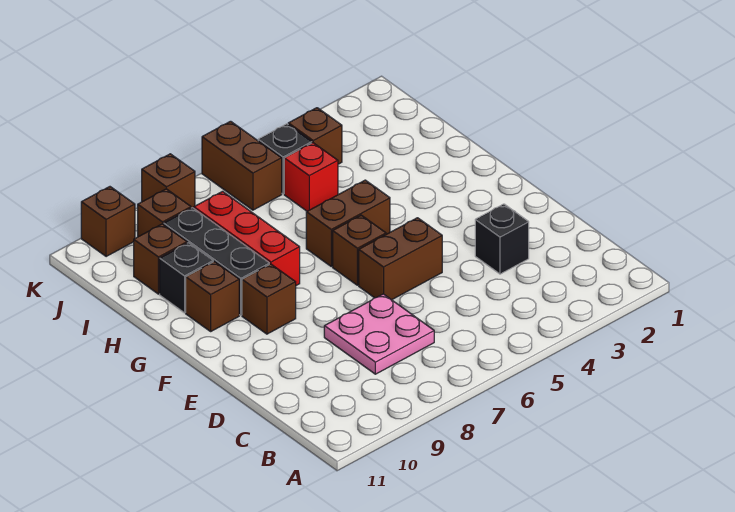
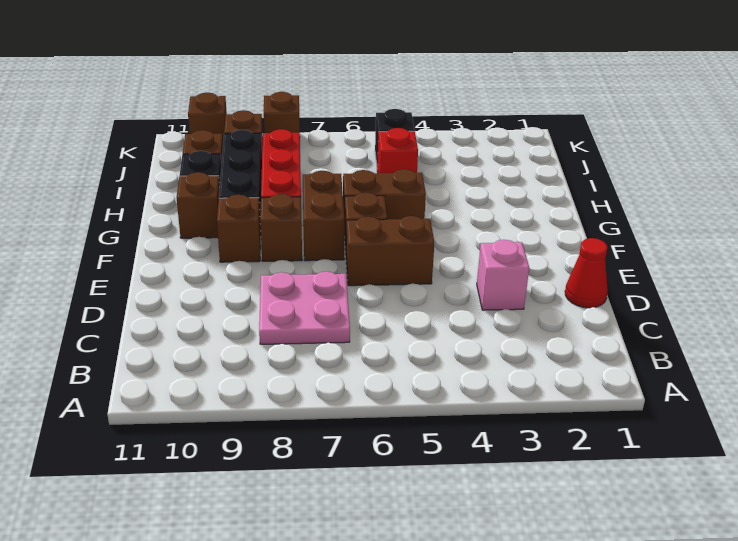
none -> red 1x1 cone [565,238,608,308]
black 1x1 brick [475,204,529,274] -> pink 1x1 brick [477,240,529,310]
brown 1x1 brick [288,108,342,164] -> brown 1x1 brick moved to [260,194,302,261]
brown 1x2 brick [202,121,282,210] -> brown 1x2 brick moved to [303,171,344,261]

